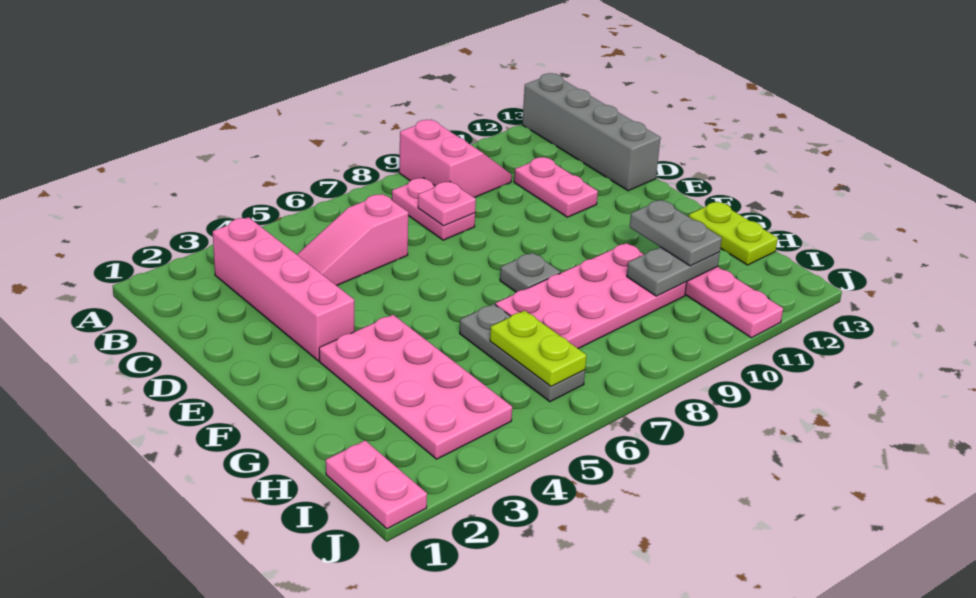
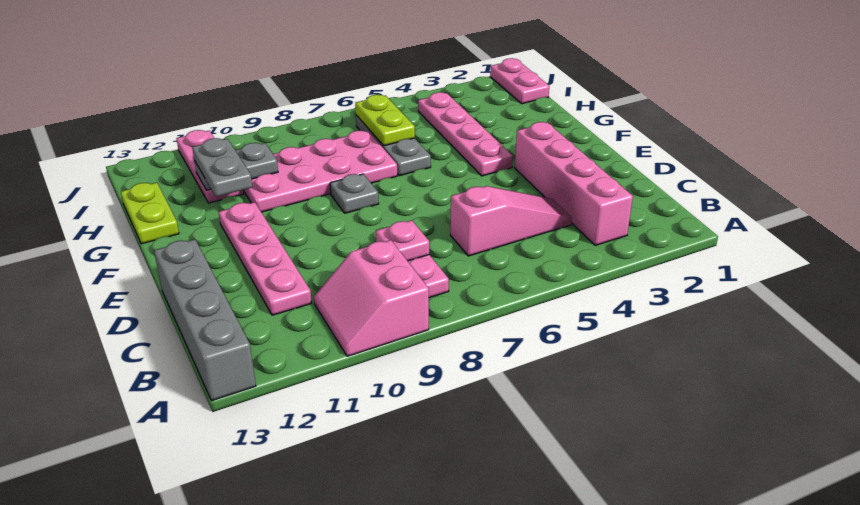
pink 1x2 plate [514,157,598,217] -> pink 1x4 plate [219,202,312,315]
pink 2x4 plate [319,315,512,459] -> pink 1x4 plate [418,92,513,176]

